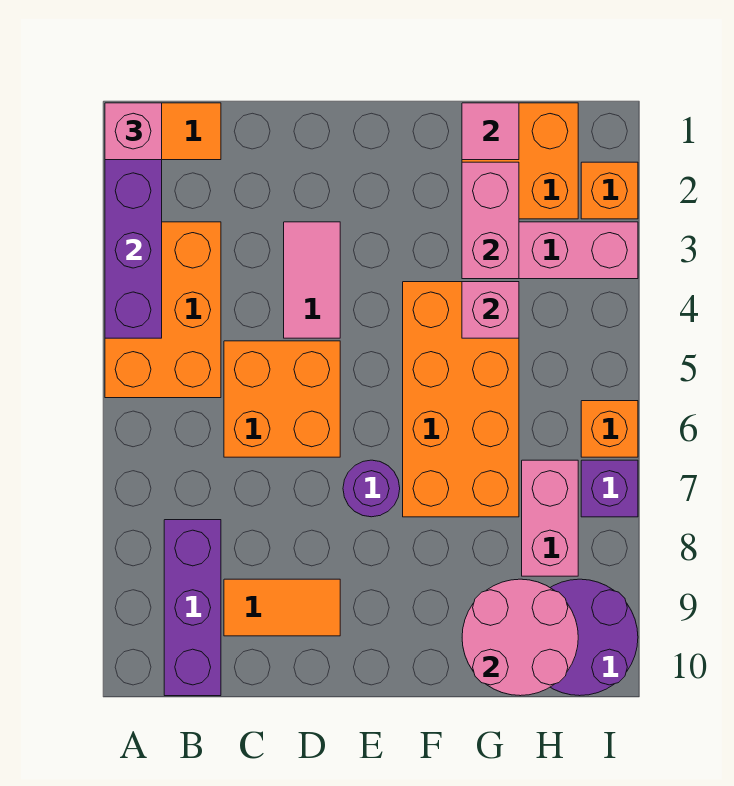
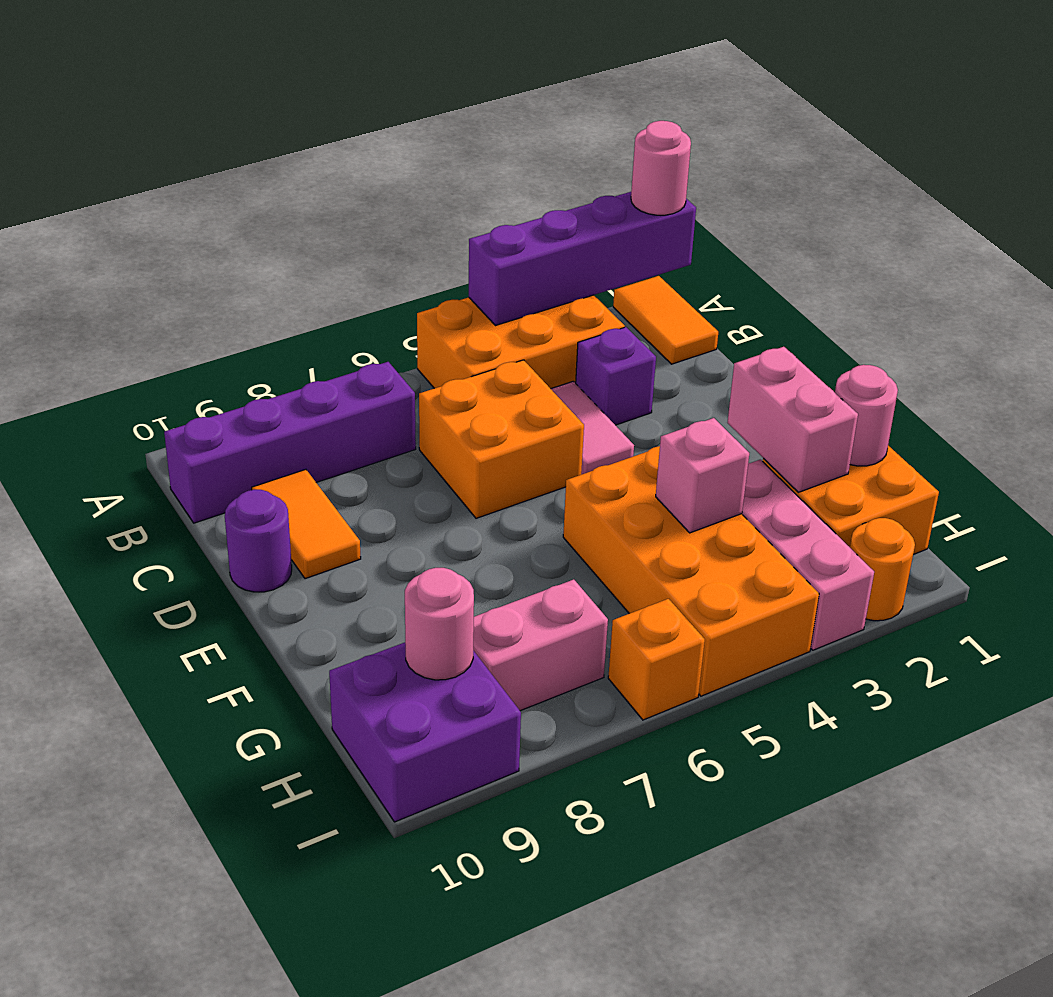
pink 1x1 brick [105,103,162,160] -> pink 1x1 round brick [631,121,691,215]
purple 1x3 brick [164,520,221,696] -> purple 1x4 brick [164,362,416,523]
pink 1x2 tile [284,222,340,338] -> pink 1x2 tile turned to [551,381,634,474]
purple 1x1 round brick [343,460,400,517] -> purple 1x1 round brick moved to [225,490,292,592]
orange 2x4 brick [403,282,519,517] -> orange 2x4 brick turned to [563,446,819,696]
pink 1x1 tile [462,103,519,160] -> pink 1x1 round brick [835,365,898,466]
pink 1x2 brick [462,162,519,279] -> pink 1x2 brick turned to [727,347,858,492]
pink 2x2 round brick [462,579,578,696] -> pink 1x1 round brick [405,568,474,680]
purple 2x2 round brick [550,579,638,696] -> purple 2x2 brick [329,643,521,822]
orange 1x1 brick [581,162,638,219] -> orange 1x1 round brick [850,518,915,621]
purple 1x1 brick [581,460,638,517] -> purple 1x1 brick moved to [576,327,656,425]

